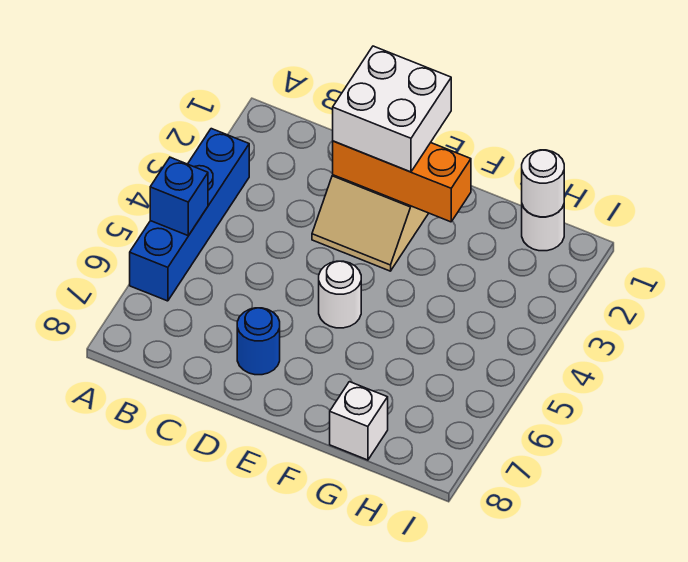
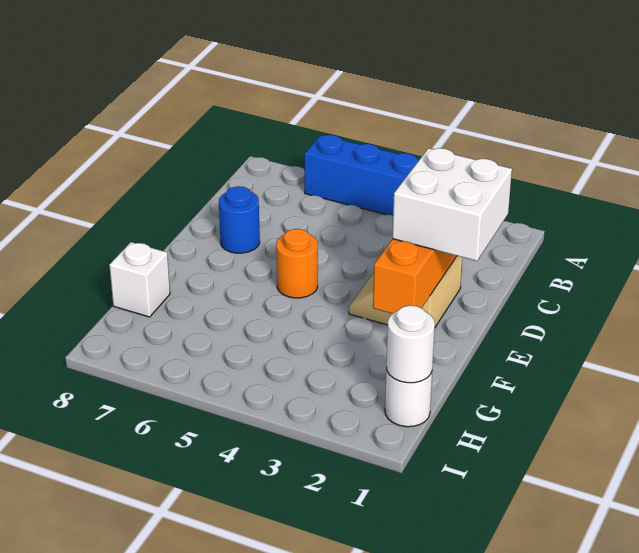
blue 1x1 brick [150,157,208,236] -> none
white 1x1 round brick [319,261,361,328] -> orange 1x1 round brick [276,229,318,298]

